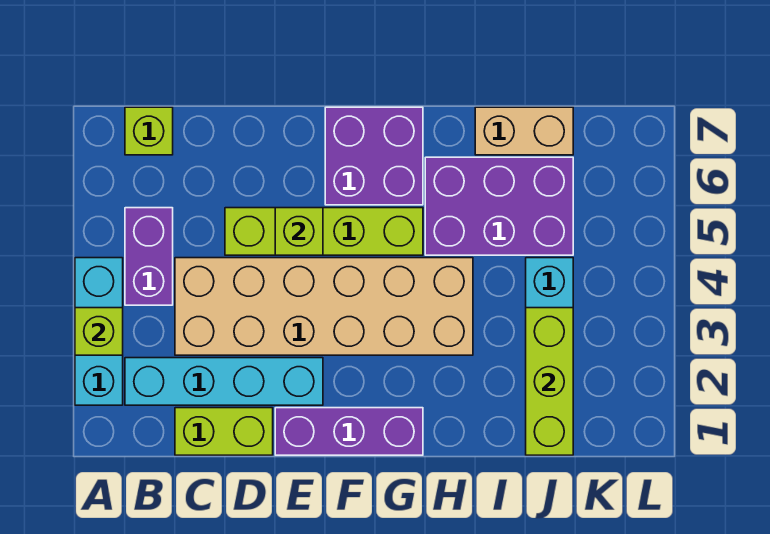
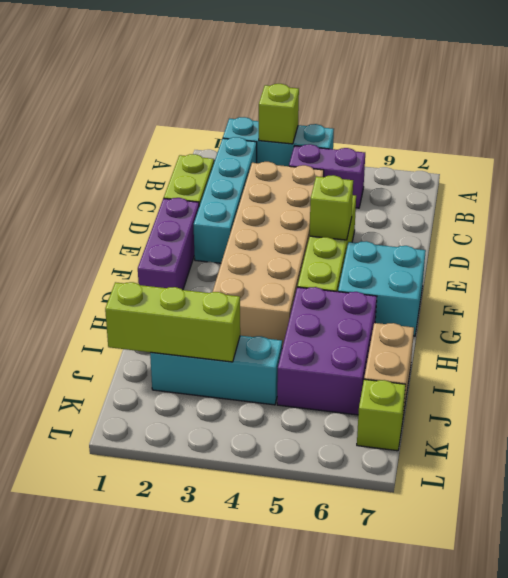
lime 1x1 brick [125,107,173,155] -> lime 1x1 brick moved to [357,379,406,451]
purple 2x2 brick [325,107,423,205] -> cyan 2x2 brick [338,241,426,336]

